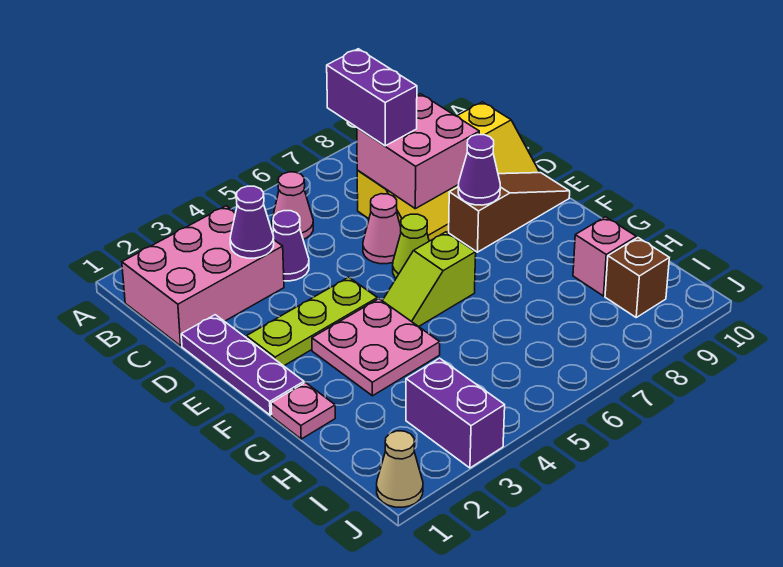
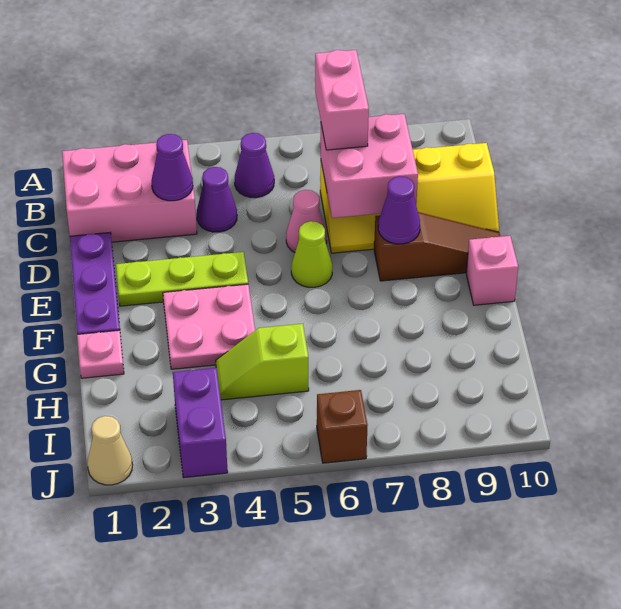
pink 1x1 cone [272,172,313,239] -> purple 1x1 cone [235,133,274,198]
purple 1x2 brick [327,49,417,146] -> pink 1x2 brick [315,50,369,150]
lime 1x2 slope [382,232,476,327] -> lime 1x2 slope moved to [216,324,309,400]
pink 1x1 brick [573,217,636,296] -> pink 1x1 brick moved to [466,236,518,305]
brown 1x1 brick [605,238,669,317] -> brown 1x1 brick moved to [317,390,368,463]

